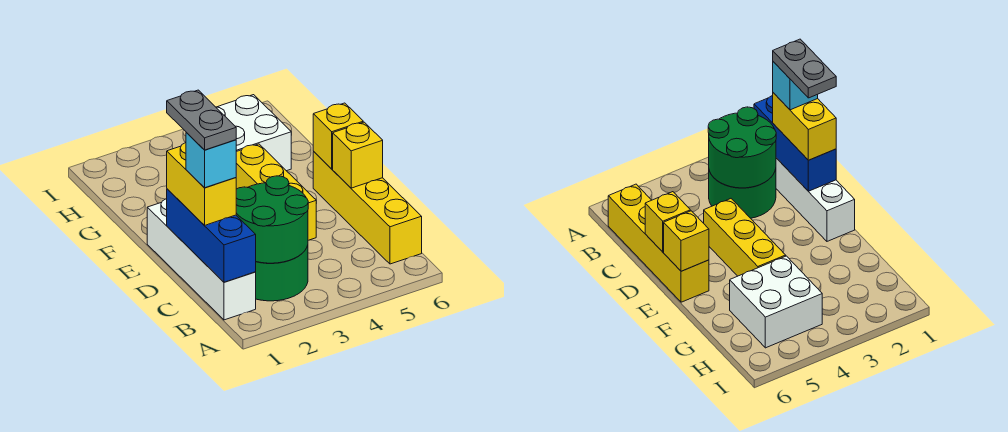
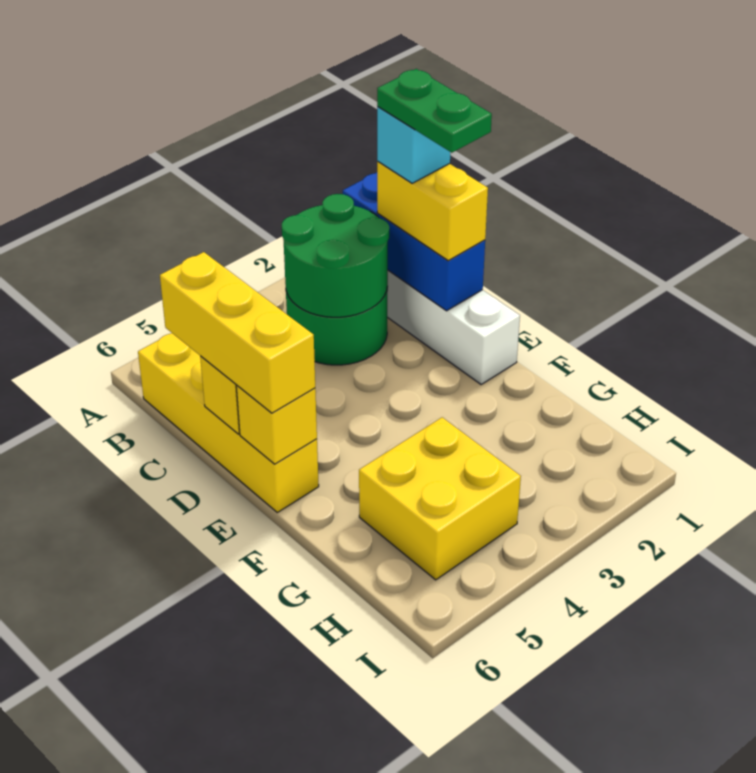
grey 1x2 plate [167,90,236,150] -> green 1x2 plate [377,69,492,153]
yellow 1x3 brick [236,144,316,240] -> yellow 1x3 brick moved to [160,252,315,413]
white 2x2 brick [216,95,291,171] -> yellow 2x2 brick [359,417,521,580]

